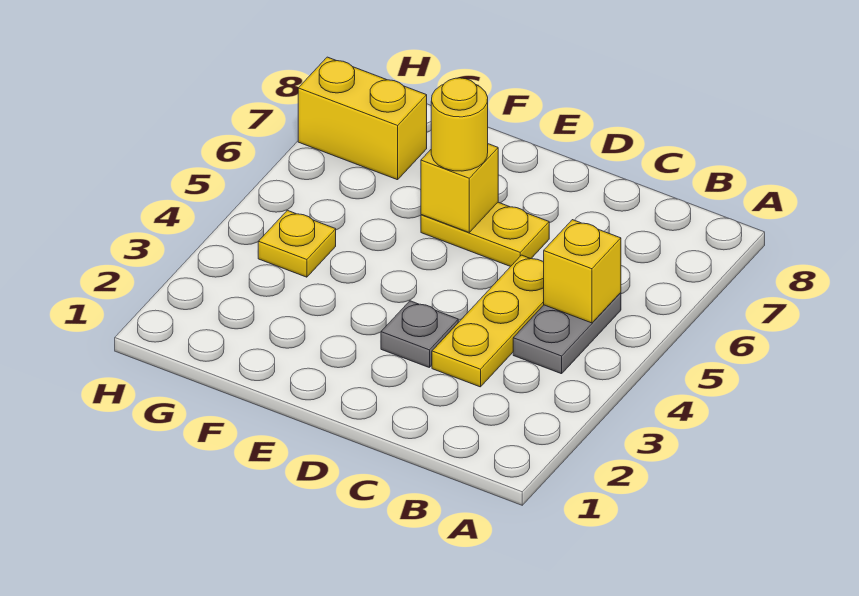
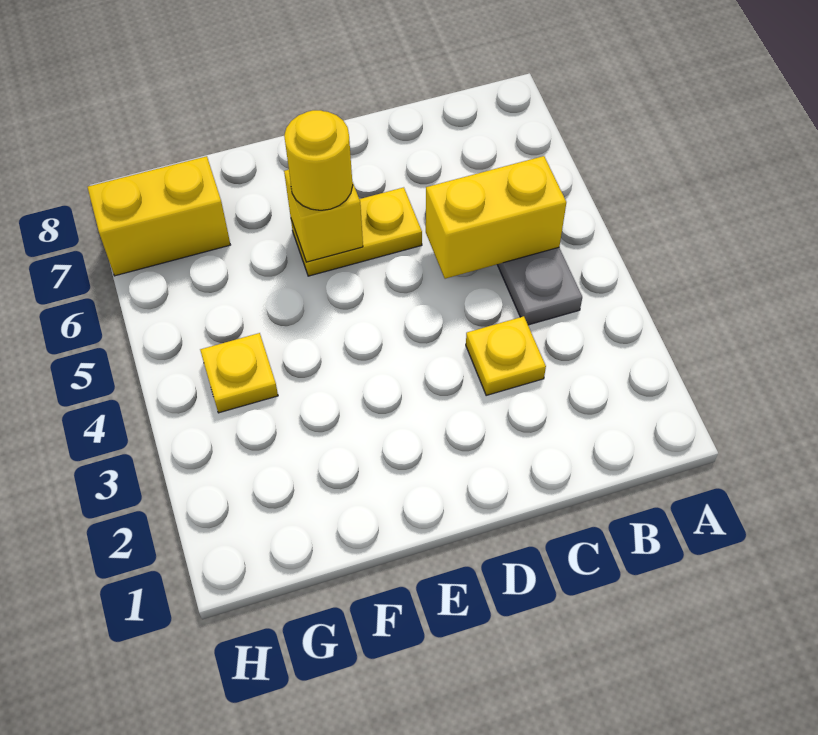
yellow 1x1 brick [544,220,621,323] -> yellow 1x2 brick [426,156,566,279]
yellow 1x3 plate [432,255,544,387] -> yellow 1x1 plate [466,316,546,395]
grey 1x1 plate [381,301,458,368] -> none

